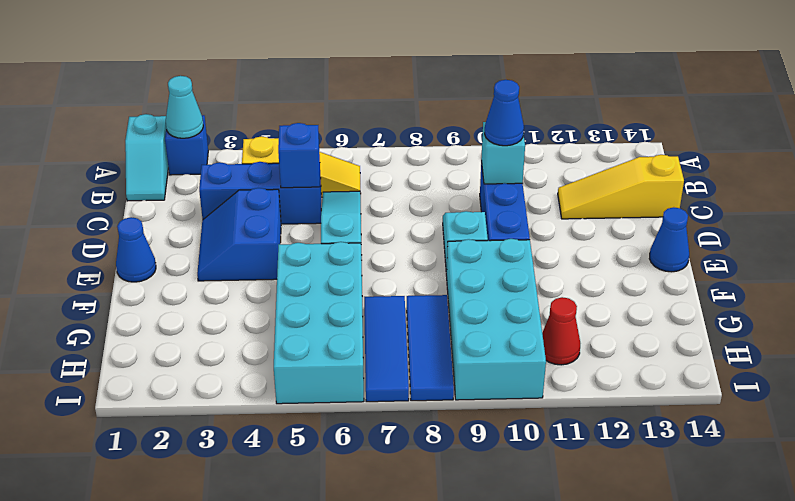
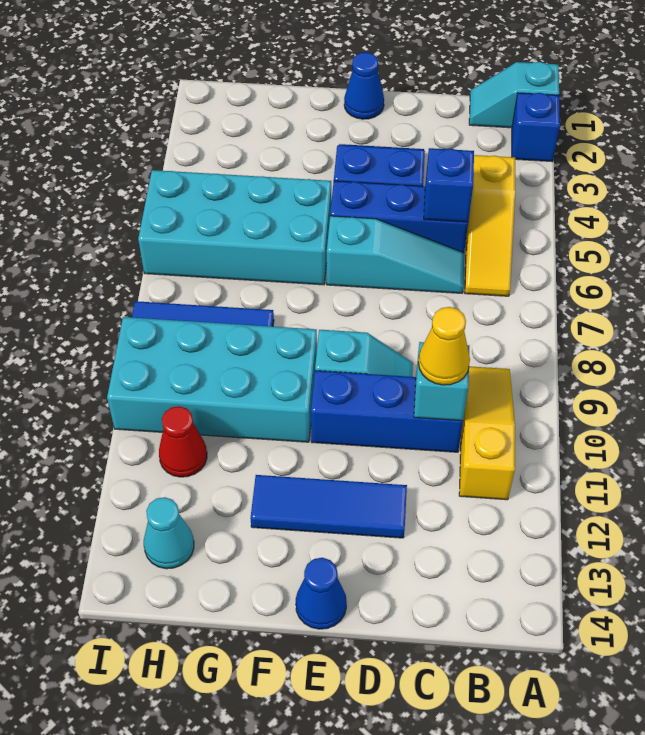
cyan 1x1 cone [166,76,203,138] -> cyan 1x1 cone moved to [144,497,194,569]
blue 1x3 brick [199,162,321,224] -> blue 1x3 brick turned to [330,181,468,252]
blue 1x1 cone [485,80,524,146] -> yellow 1x1 cone [418,307,470,385]
yellow 1x3 slope [558,155,684,219] -> yellow 1x3 slope moved to [459,366,515,500]
blue 1x3 tile [364,296,409,402] -> blue 1x3 tile moved to [250,475,407,538]

